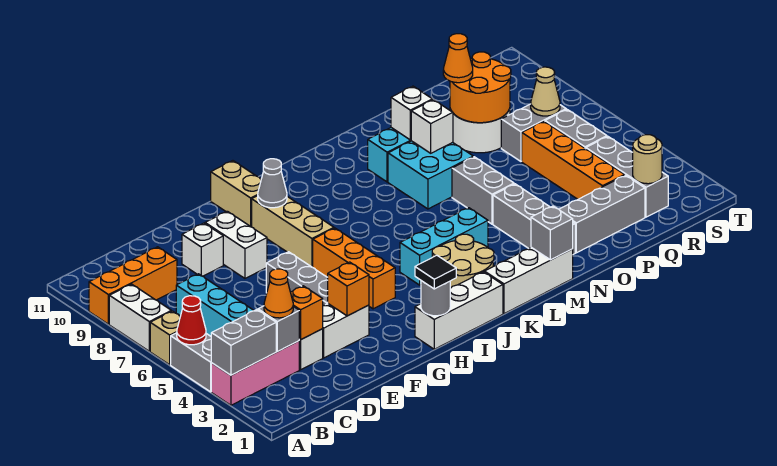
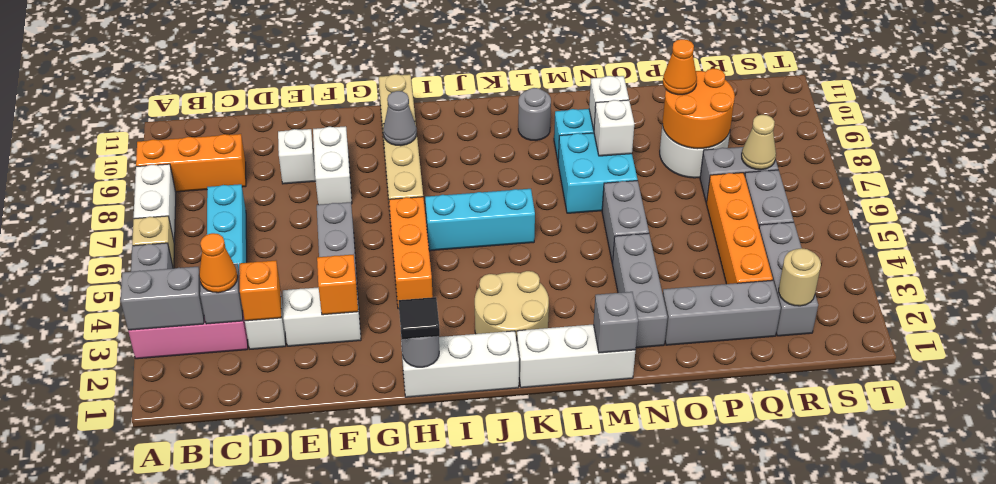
red 1x1 cone [177,296,206,345] -> none
cyan 1x3 brick [400,208,488,285] -> cyan 1x3 brick moved to [425,189,535,251]
none -> grey 1x1 round brick [518,88,551,141]

